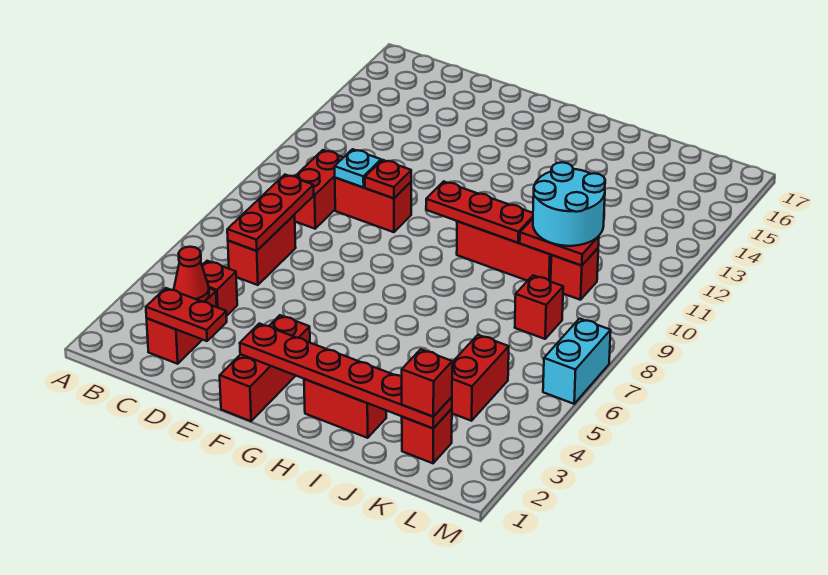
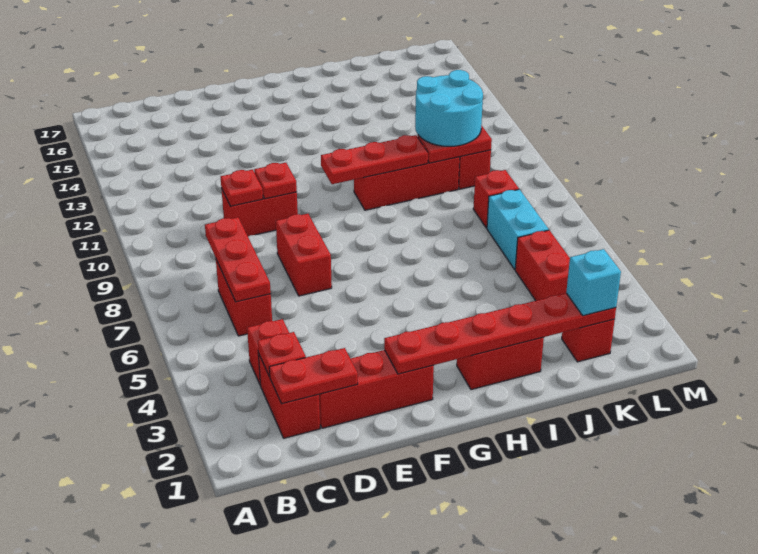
red 1x1 cone [174,247,209,302] -> red 1x1 plate [258,332,306,377]
red 1x2 brick [294,150,344,229] -> red 1x2 brick moved to [276,214,332,296]
cyan 1x1 plate [335,149,381,187] -> red 1x1 plate [221,170,263,206]
red 1x3 brick [220,315,310,421] -> red 1x3 brick turned to [319,350,434,428]
red 1x1 brick [402,349,452,417] -> cyan 1x1 brick [566,249,621,316]
cyan 1x2 brick [543,319,611,404] -> cyan 1x2 brick moved to [487,189,549,269]

